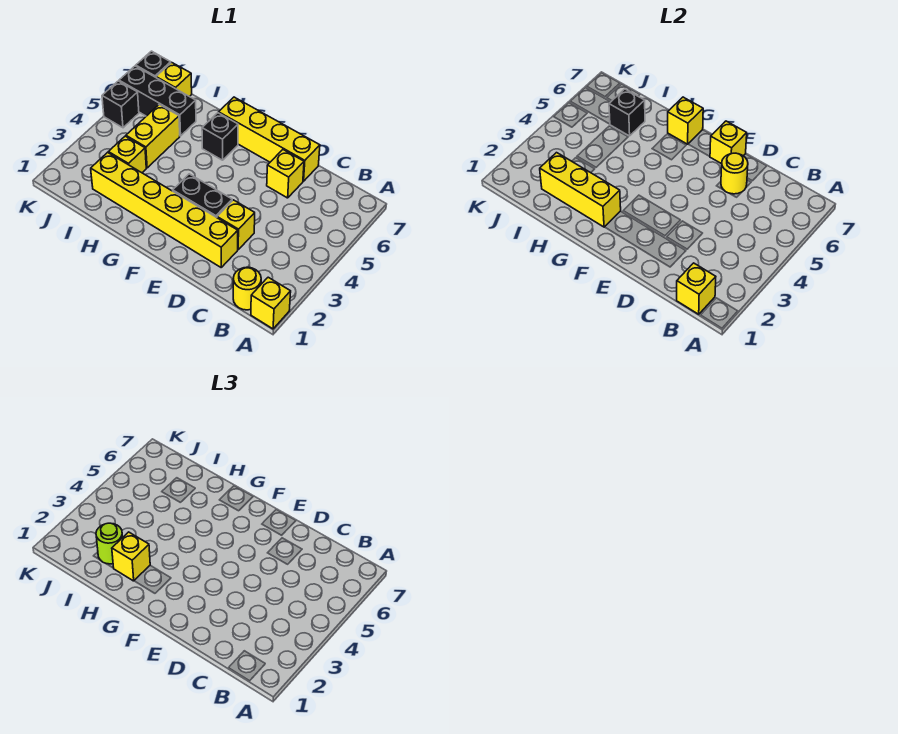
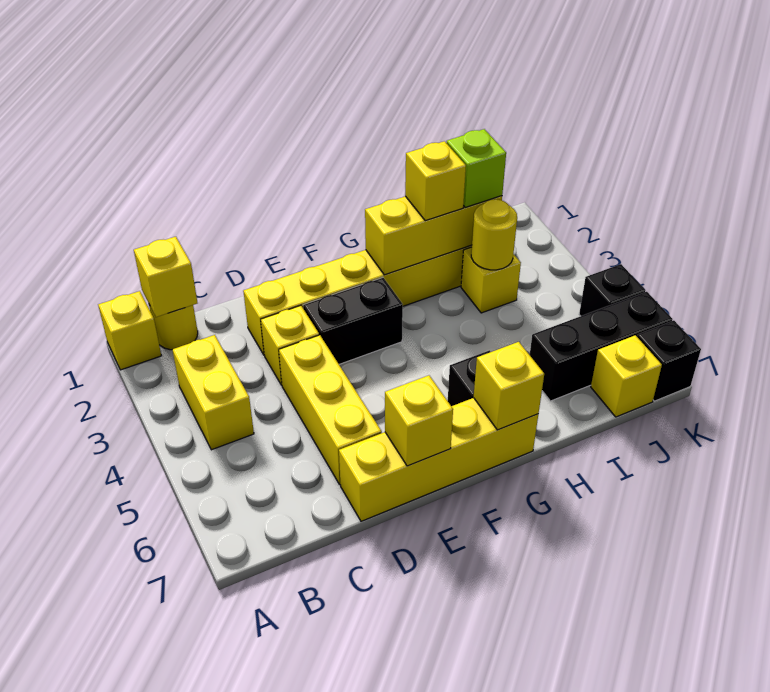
yellow 1x1 brick [267,150,304,198] -> yellow 1x3 brick [279,335,382,484]
yellow 1x1 round brick [721,153,748,194] -> yellow 1x1 round brick moved to [471,199,517,270]
lime 1x1 round brick [96,523,123,564] -> lime 1x1 brick [447,129,506,208]
yellow 1x2 brick [126,105,180,168] -> yellow 1x2 brick moved to [172,335,254,450]
black 1x1 brick [609,89,645,136] -> none

